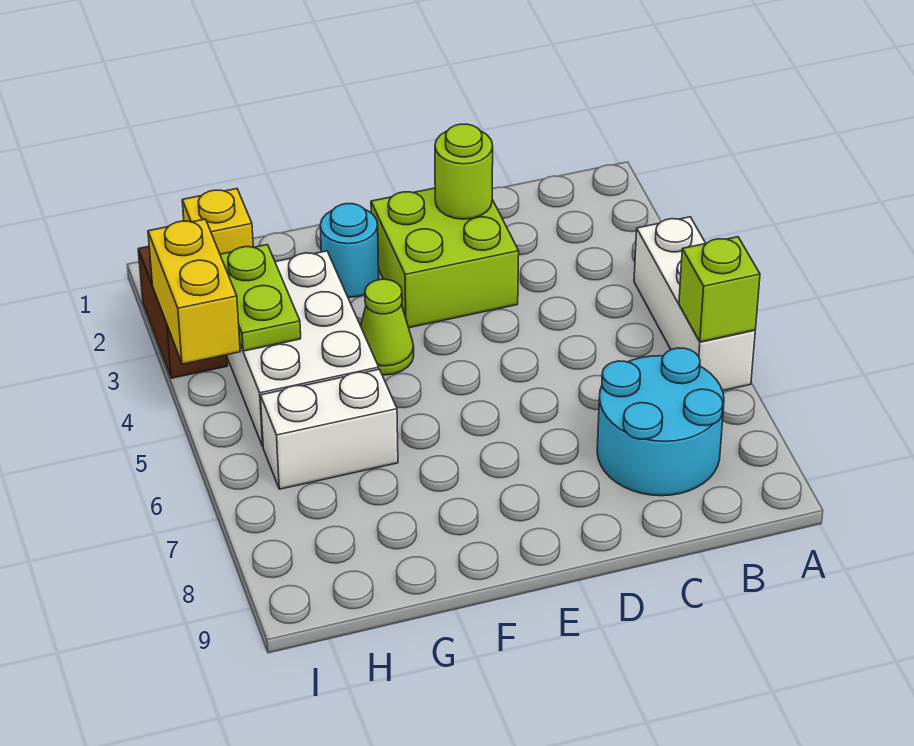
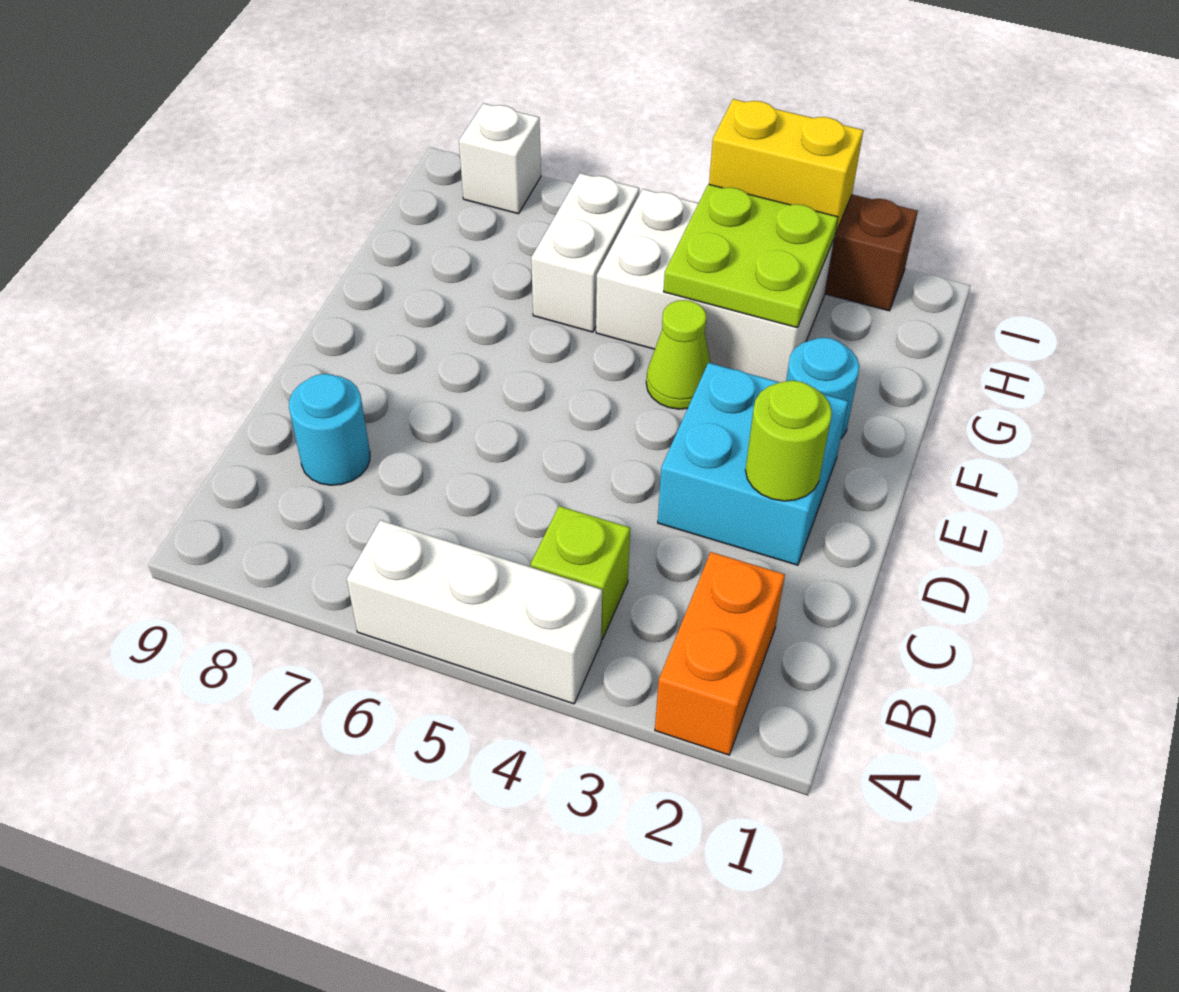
none -> orange 1x2 brick [655,552,785,755]
lime 1x1 brick [679,237,760,342] -> lime 1x1 brick moved to [531,506,630,640]
cyan 2x2 round brick [597,348,724,496] -> cyan 1x1 round brick [289,374,370,485]
lime 2x2 brick [371,188,519,328] -> cyan 2x2 brick [658,363,848,565]
yellow 1x1 brick [182,189,253,254] -> none
lime 1x2 plate [220,245,301,351] -> lime 2x2 plate [664,184,838,328]
none -> white 1x1 brick [459,103,541,214]

